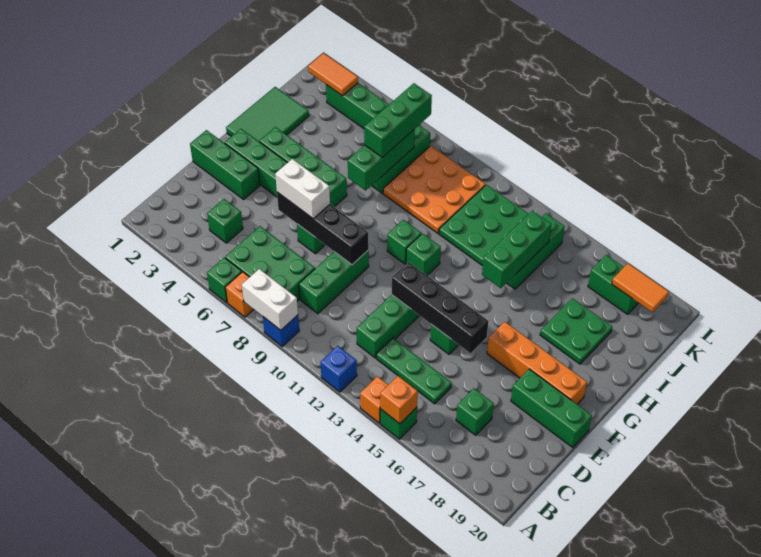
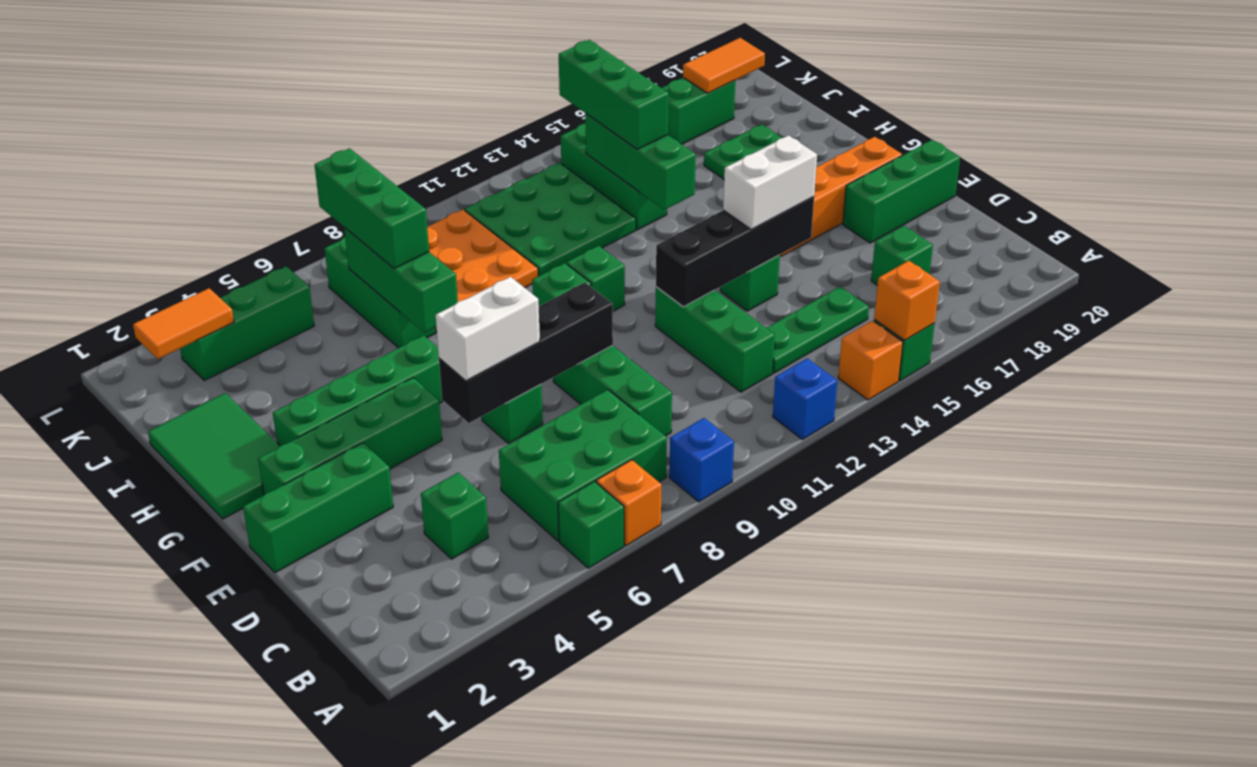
white 1x2 brick [242,269,298,330] -> white 1x2 brick moved to [723,135,817,230]
none -> green 1x3 brick [559,40,669,149]

